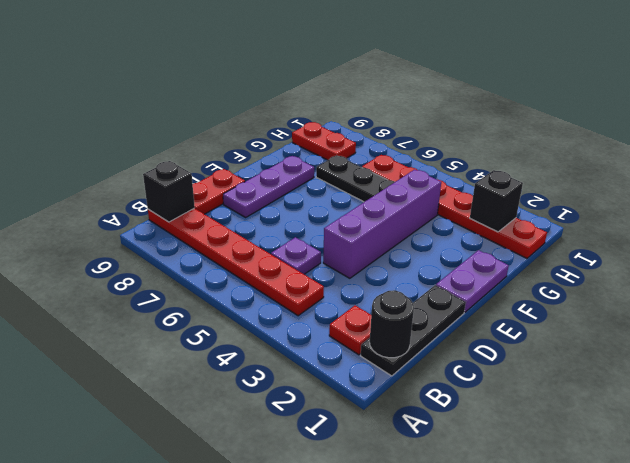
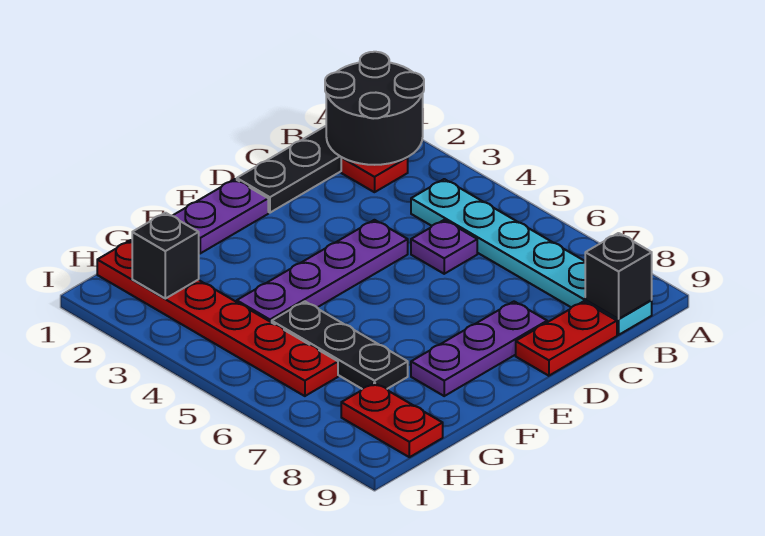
black 1x1 round brick [370,290,414,358] -> black 2x2 round brick [325,52,424,165]
red 1x6 plate [148,208,324,316] -> cyan 1x6 plate [411,179,652,335]
purple 1x4 brick [323,169,441,278] -> purple 1x4 plate [237,220,408,322]

